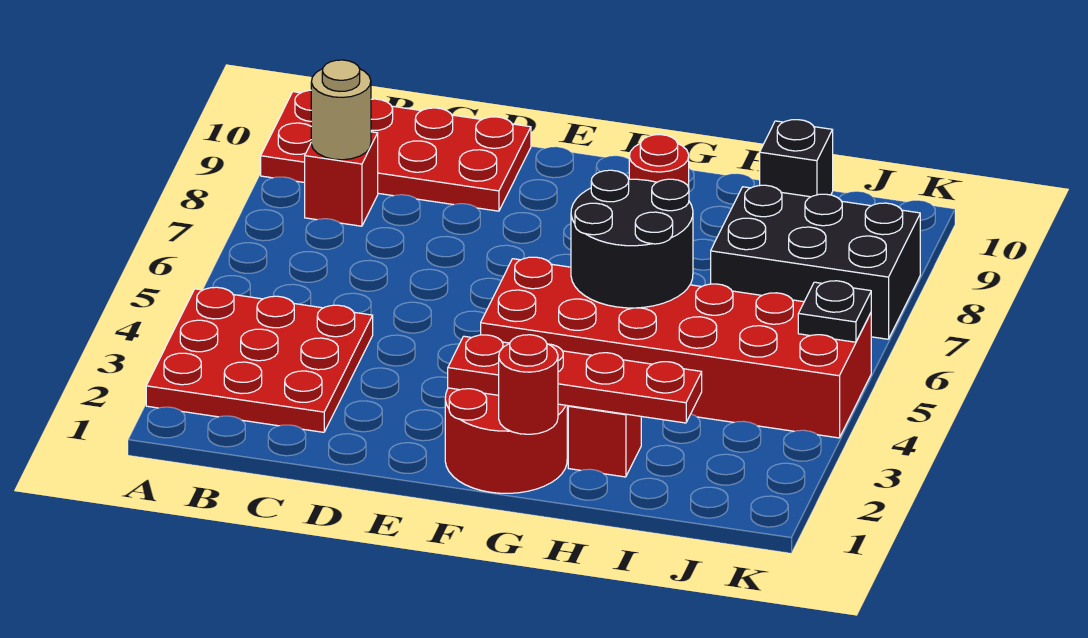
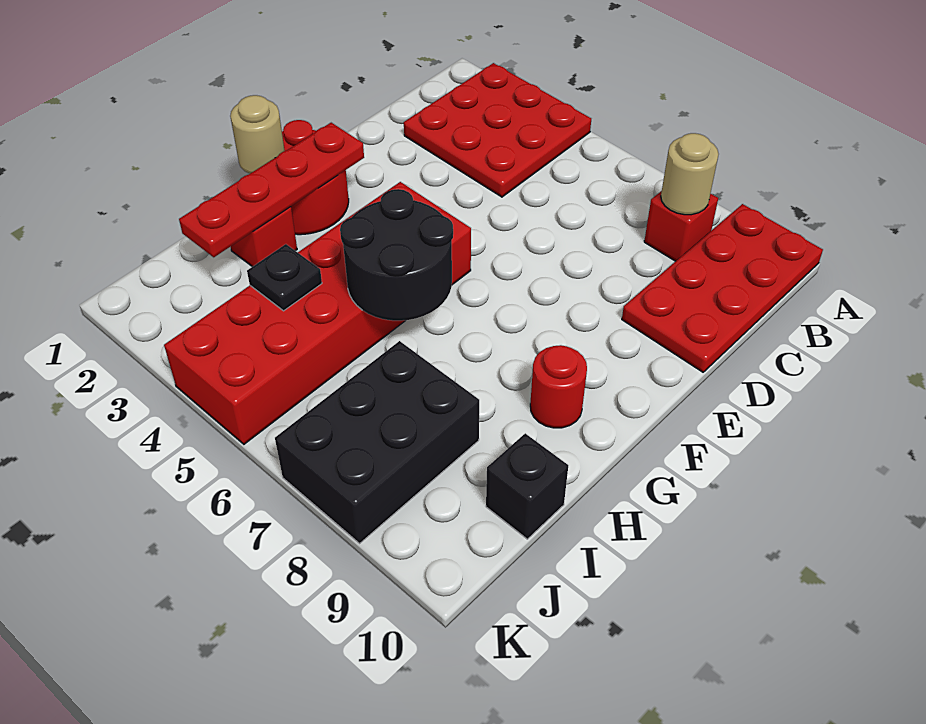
red 1x1 round brick [499,335,558,434] -> tan 1x1 round brick [230,95,285,174]
black 1x1 plate [798,281,871,342] -> black 1x1 plate moved to [247,244,322,311]

